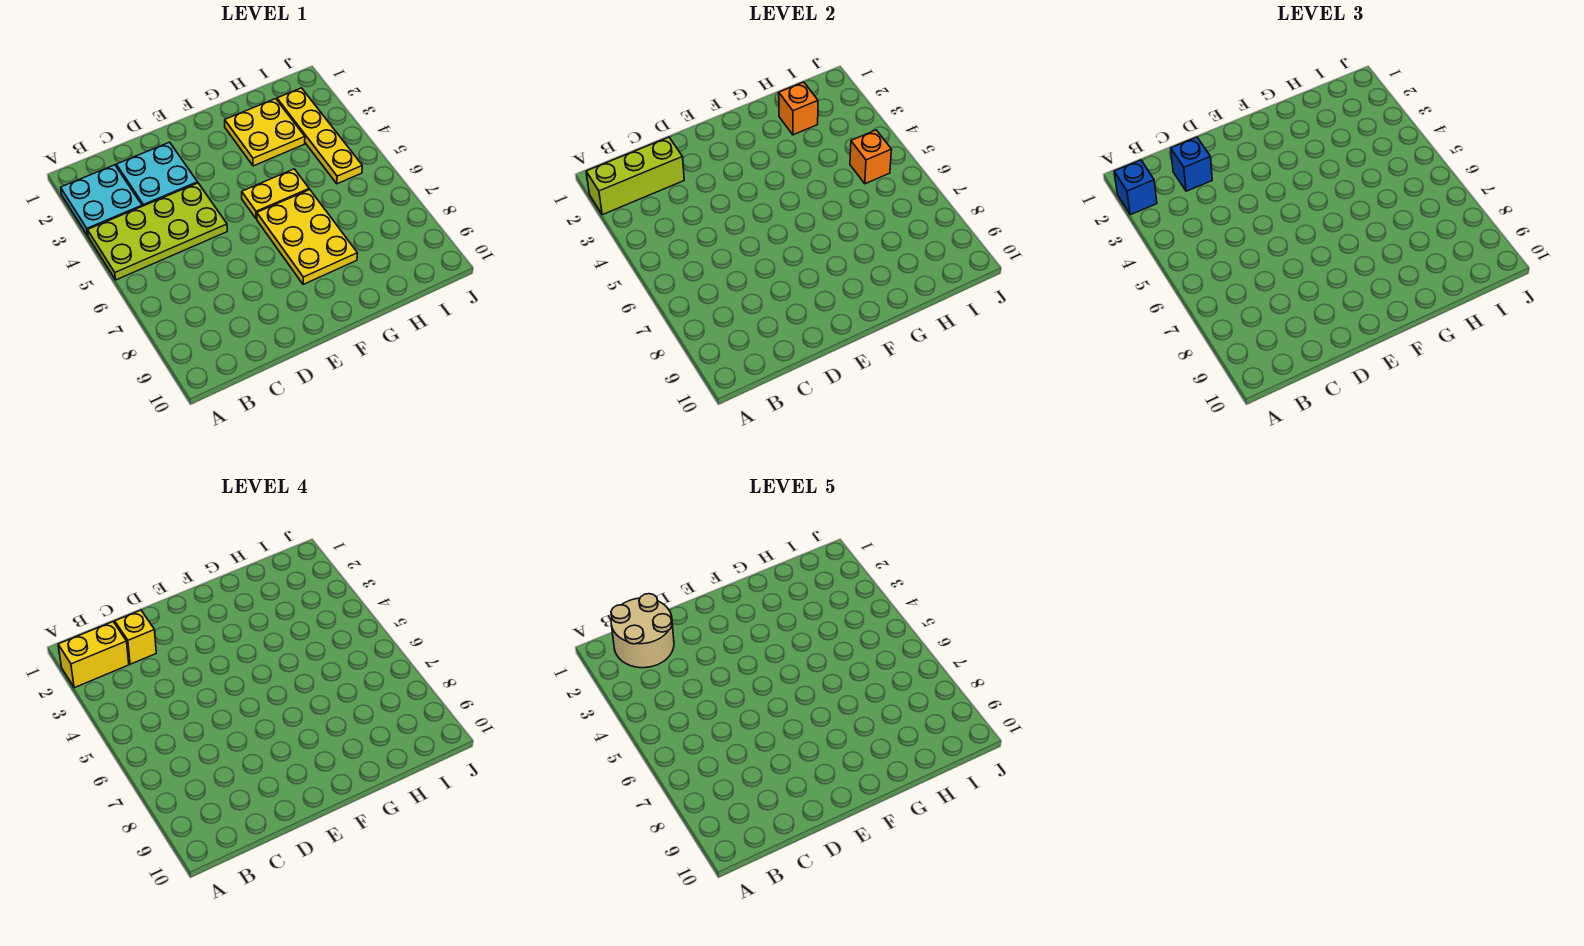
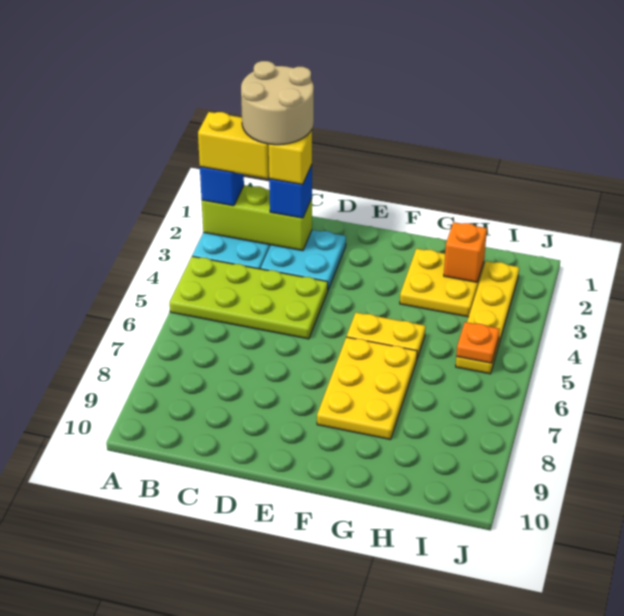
orange 1x1 brick [850,130,892,184] -> orange 1x1 plate [456,322,500,363]

